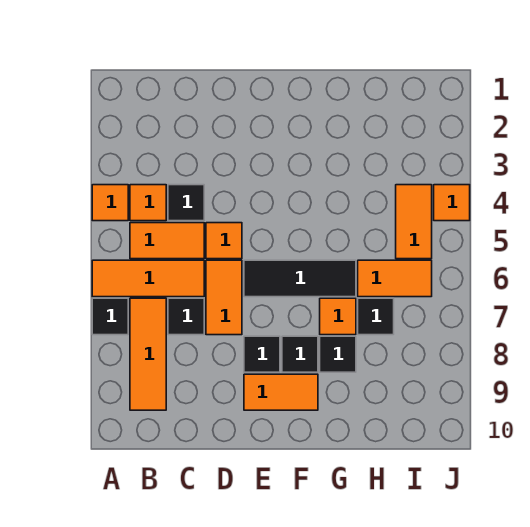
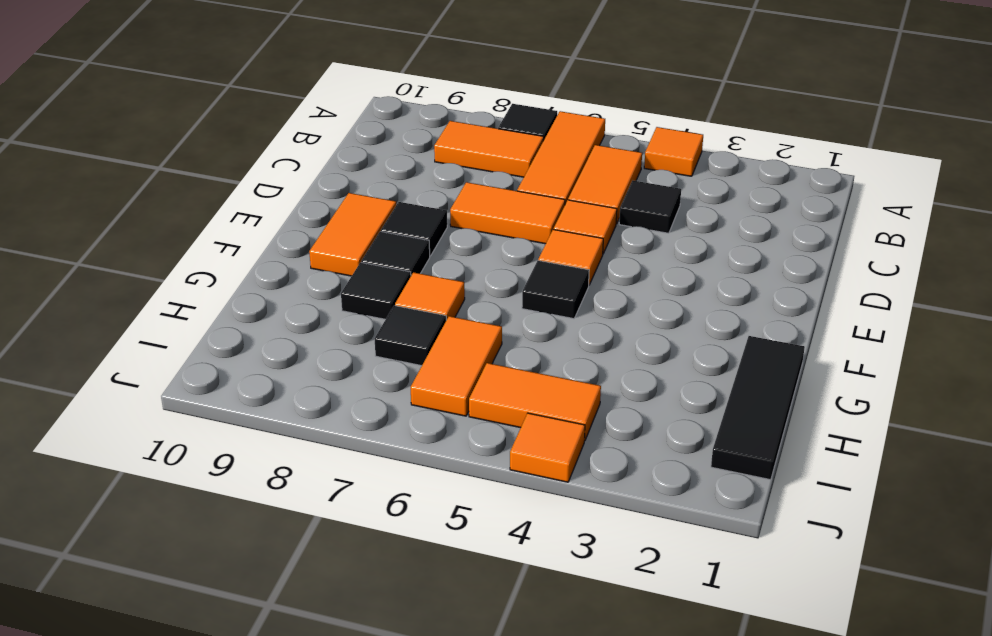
orange 1x1 tile [130,185,166,221] -> orange 1x1 tile moved to [538,229,603,285]
orange 1x3 tile [130,298,166,410] -> orange 1x2 tile [434,121,544,177]
black 1x1 tile [168,298,204,335] -> black 1x1 tile moved to [522,260,589,319]
black 1x3 tile [244,260,356,297] -> black 1x3 tile moved to [711,336,805,480]

